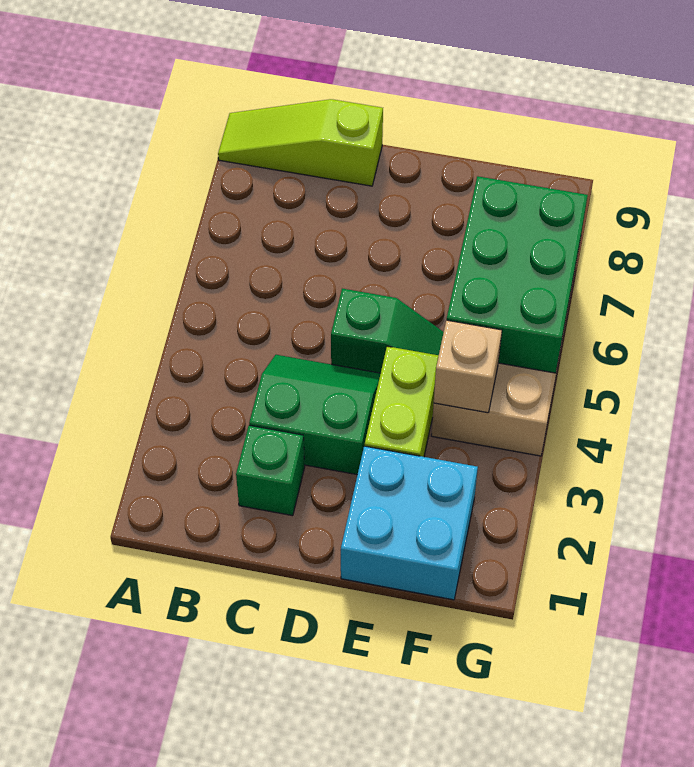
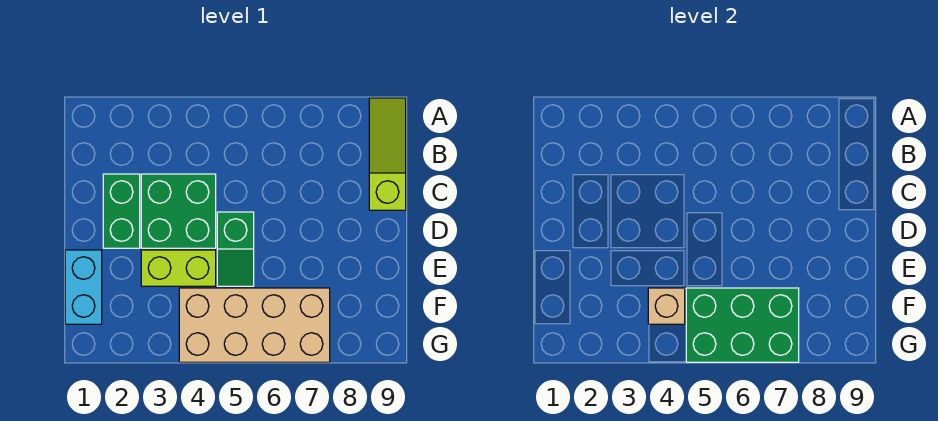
green 1x1 brick [236,425,305,516] -> green 1x2 brick [103,174,140,248]
green 2x2 slope [249,355,381,475] -> green 2x2 brick [141,174,216,248]
cyan 2x2 brick [341,446,478,600] -> cyan 1x2 brick [65,250,102,324]

